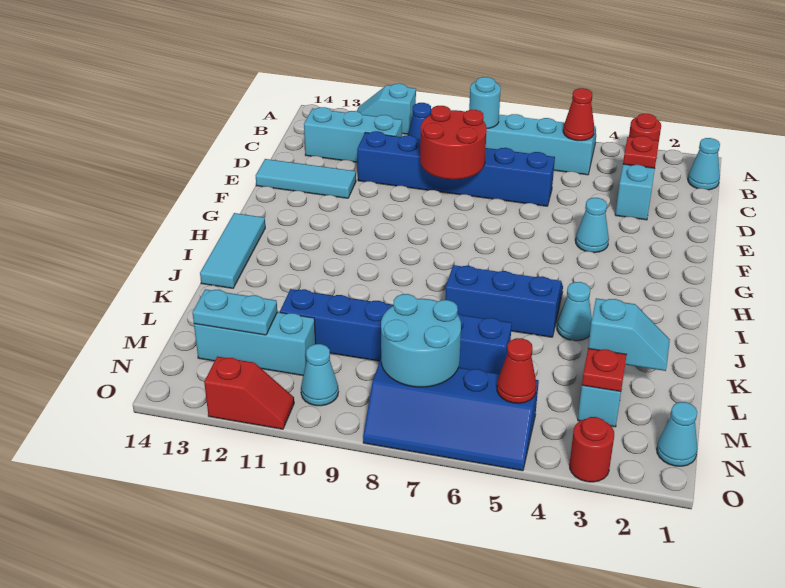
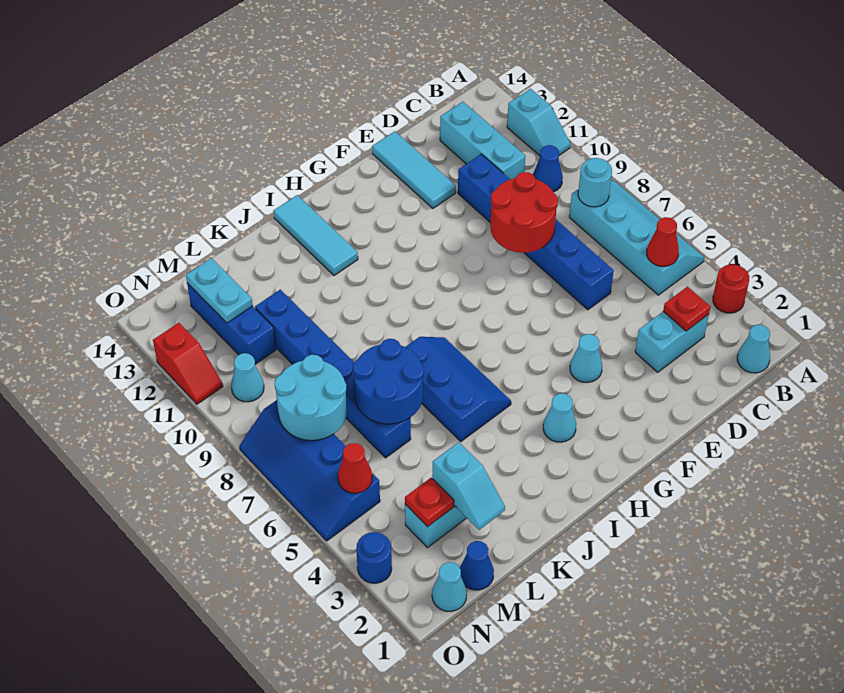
cyan 1x2 slope [357,84,416,134] -> cyan 1x2 slope turned to [507,89,570,156]
cyan 1x3 tile [200,213,265,288] -> cyan 1x3 tile turned to [273,195,358,276]
cyan 1x1 cone [557,282,592,341] -> cyan 1x1 cone moved to [543,393,576,442]
none -> blue 2x2 round brick [353,339,424,424]
none -> blue 1x1 cone [460,541,494,590]
cyan 1x3 brick [194,312,316,376] -> blue 1x3 brick [187,283,276,364]
red 1x1 round brick [570,417,614,482] -> blue 1x1 round brick [356,532,392,583]

